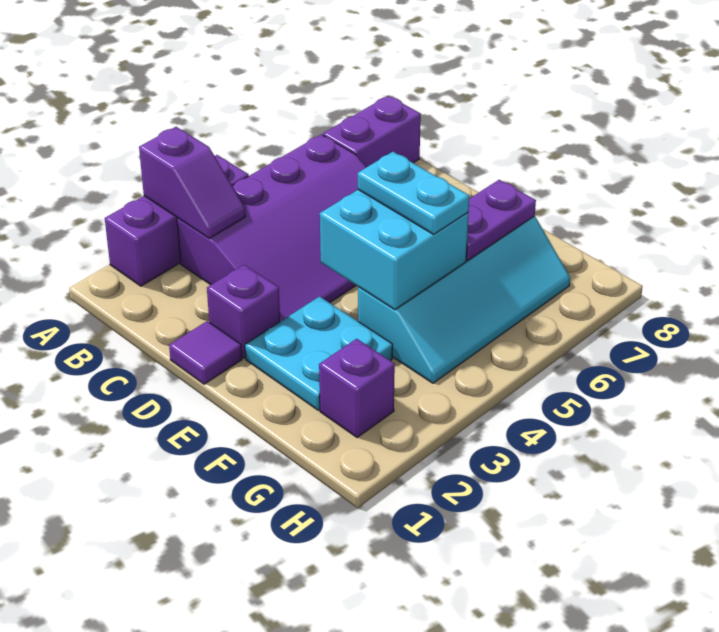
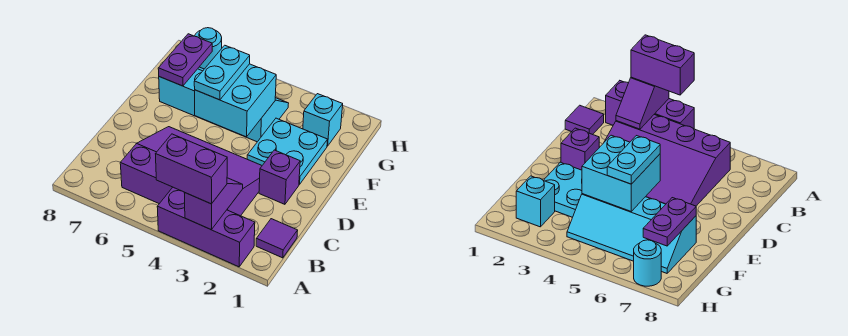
purple 1x2 brick [323,96,421,167] -> purple 1x2 brick moved to [156,134,227,204]
purple 1x1 tile [169,321,242,384] -> purple 1x1 tile moved to [256,219,298,258]
purple 1x2 plate [466,180,536,261] -> purple 1x2 plate turned to [158,34,212,86]
purple 1x1 brick [319,339,395,438] -> cyan 1x1 brick [303,94,343,146]
none -> cyan 1x1 round brick [195,28,222,69]

